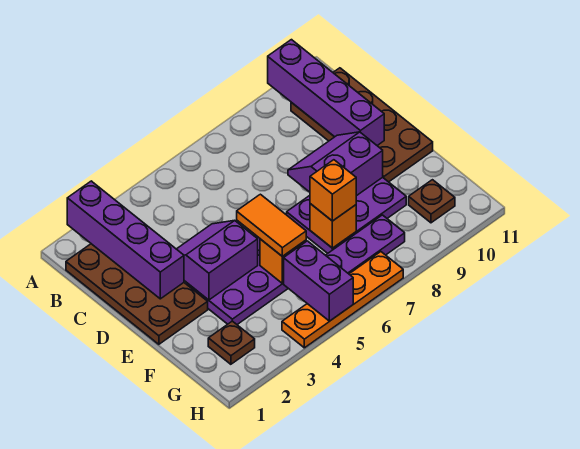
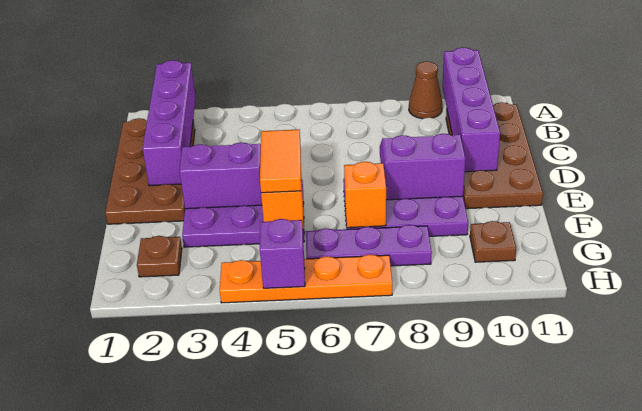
none -> brown 1x1 cone [409,61,442,119]
orange 1x1 brick [310,160,356,221] -> none
purple 1x2 brick [284,241,353,321] -> purple 1x1 brick [260,219,305,288]

